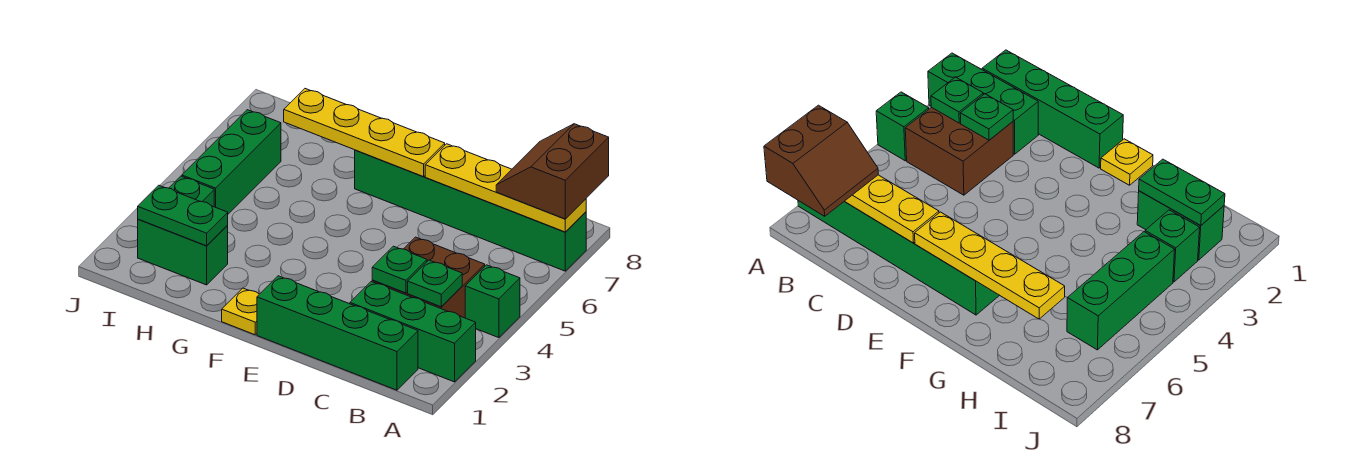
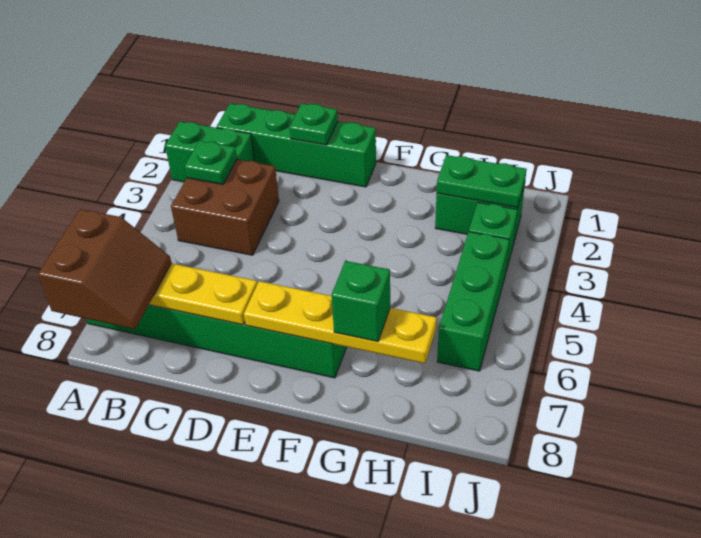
green 1x3 brick [350,282,476,382] -> green 1x2 brick [165,122,254,182]
green 1x1 brick [465,265,520,338] -> green 1x1 brick moved to [332,261,390,342]
green 1x1 plate [372,246,427,293] -> green 1x1 plate moved to [289,103,338,145]
yellow 1x1 plate [222,288,259,335] -> none

